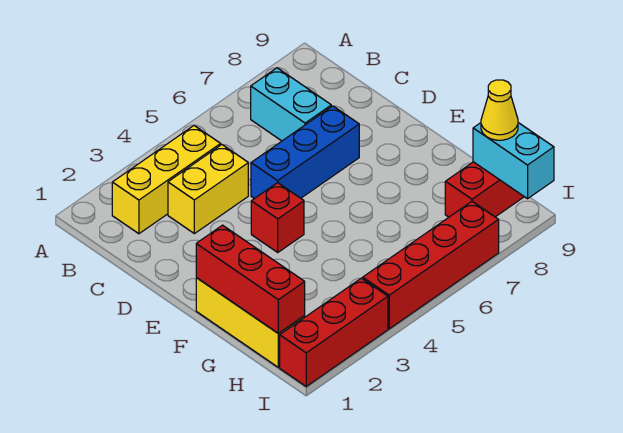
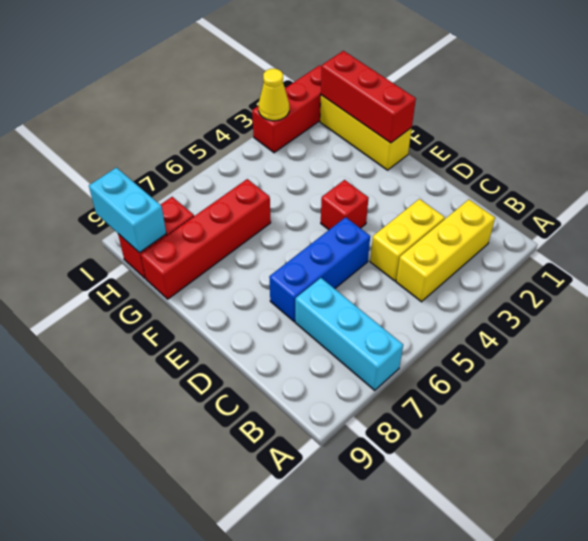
cyan 1x2 brick [251,68,331,141] -> cyan 1x3 brick [295,278,403,390]
yellow 1x1 cone [481,80,518,140] -> yellow 1x1 cone moved to [258,69,289,121]
red 1x4 brick [363,202,499,329] -> red 1x4 brick moved to [141,179,271,299]

